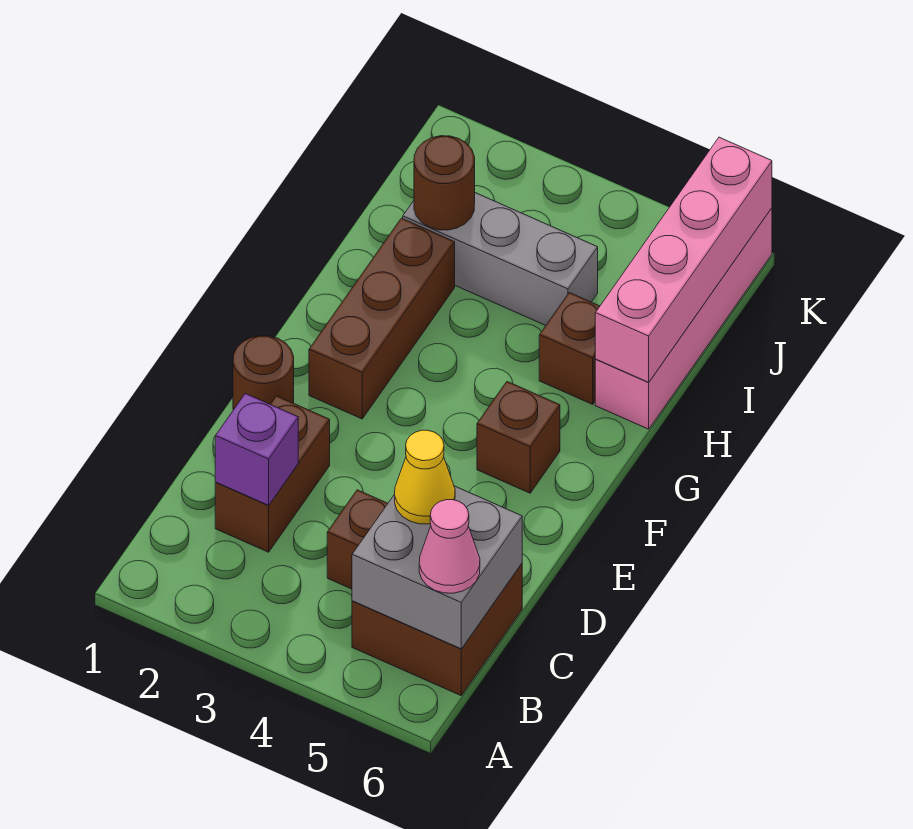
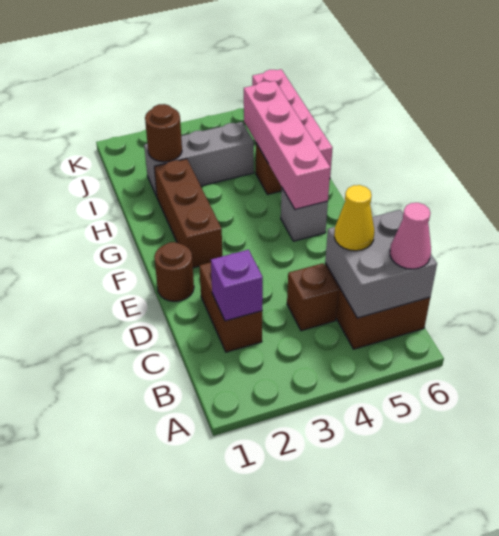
brown 1x1 brick [477,382,560,493] -> grey 1x1 brick [281,188,328,241]
pink 1x4 brick [595,137,772,382] -> pink 1x4 brick moved to [244,81,331,209]

